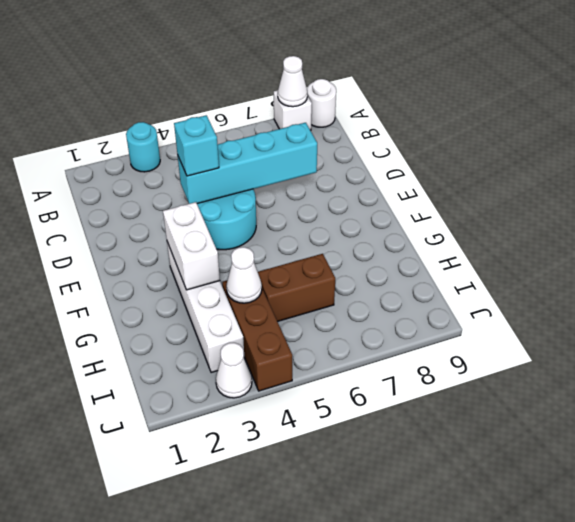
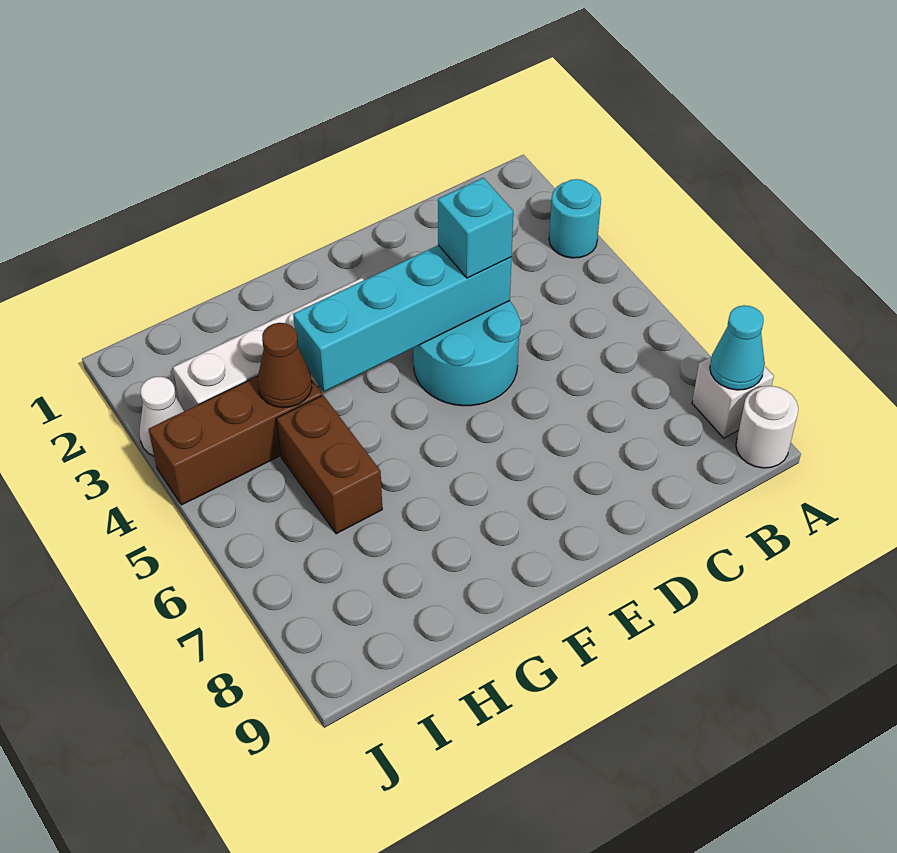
white 1x1 cone [278,56,307,107] -> cyan 1x1 cone [710,305,765,390]
cyan 1x4 brick [178,123,317,204] -> cyan 1x4 brick turned to [293,245,512,391]
white 1x2 brick [163,202,220,290] -> none
white 1x1 cone [226,247,262,303] -> brown 1x1 cone [258,323,312,408]

